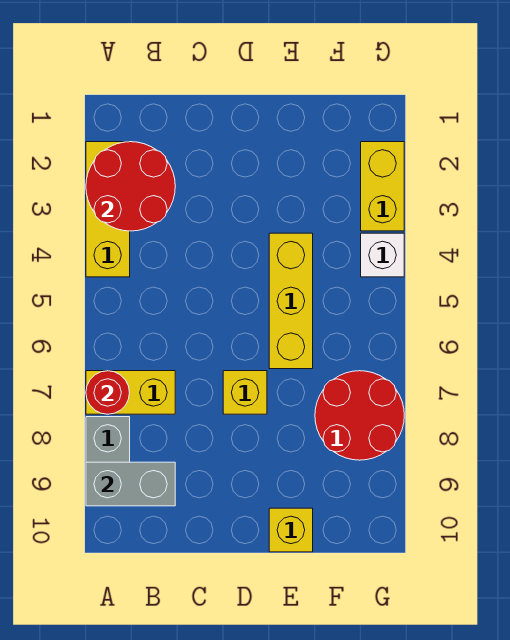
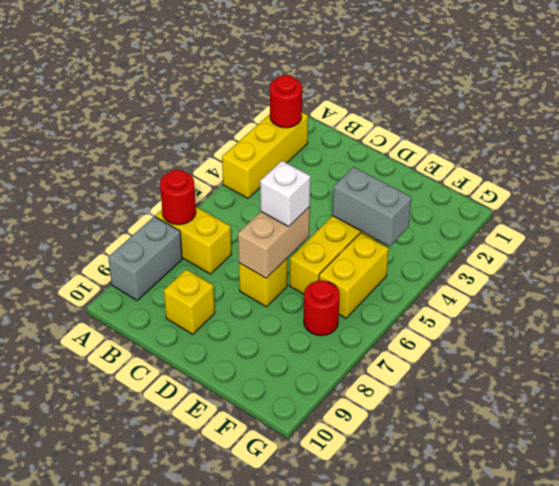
red 2x2 round brick [86,142,175,231] -> red 1x1 round brick [270,75,302,128]
grey 1x2 brick [86,462,175,506] -> grey 1x2 brick moved to [333,167,412,246]
none -> tan 1x2 brick [238,207,310,278]
yellow 1x1 brick [269,508,313,552] -> yellow 1x1 brick moved to [164,269,215,334]
red 2x2 round brick [315,371,404,460] -> red 1x1 round brick [304,281,340,336]
yellow 1x2 brick [361,142,404,231] -> yellow 1x2 brick moved to [319,233,389,318]
white 1x1 brick [361,233,404,277] -> white 1x1 brick moved to [260,161,310,227]

